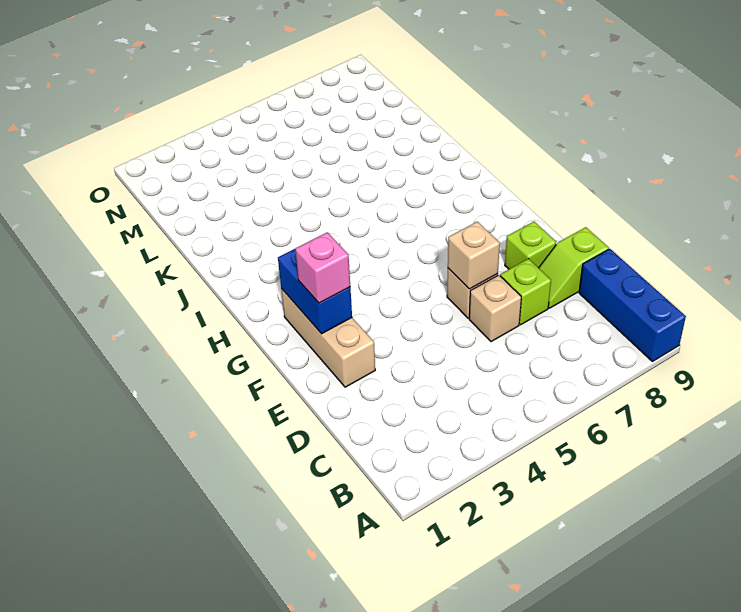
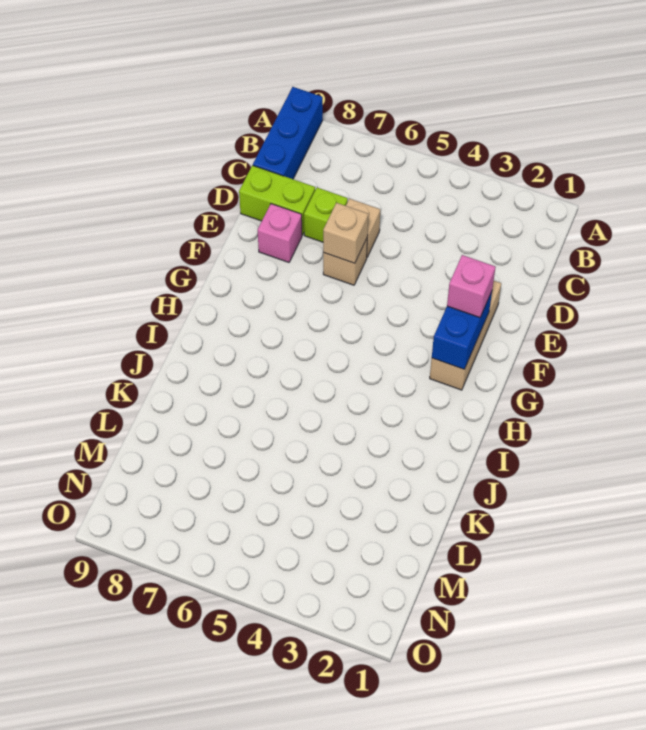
lime 1x2 slope [539,227,609,308] -> lime 1x2 brick [239,165,315,235]
lime 1x1 brick [505,222,556,269] -> pink 1x1 brick [258,204,302,262]

